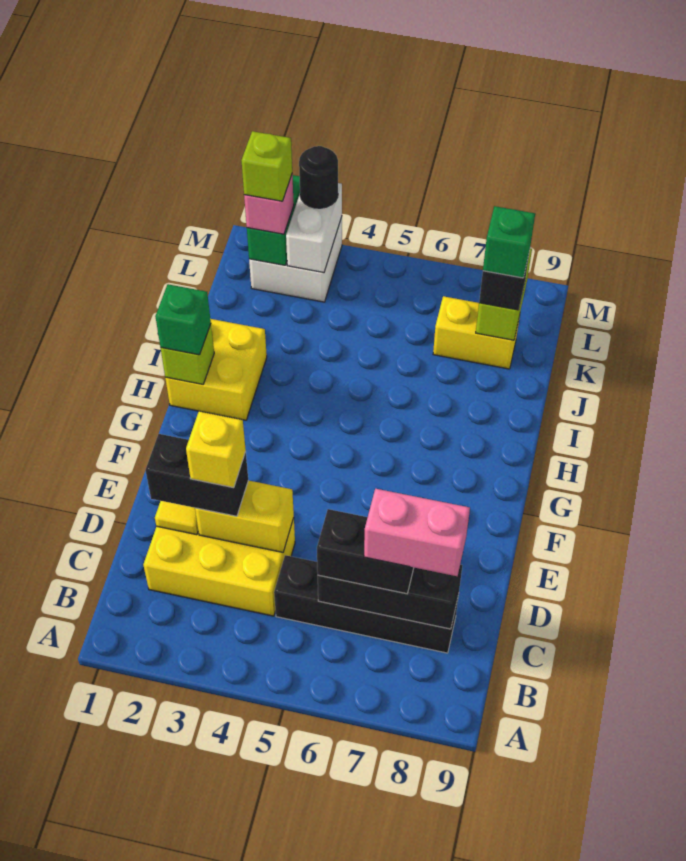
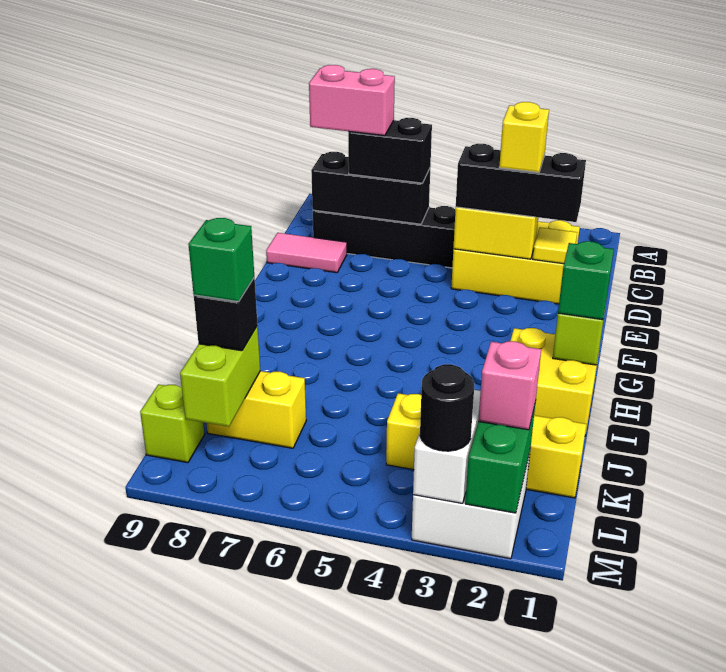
black 1x2 brick [145,434,248,516] -> black 1x3 brick [456,144,586,222]
none -> pink 1x2 tile [266,233,347,273]
none -> yellow 1x4 brick [386,393,586,498]
lime 1x1 brick [241,131,292,201] -> lime 1x1 brick moved to [140,384,205,463]

